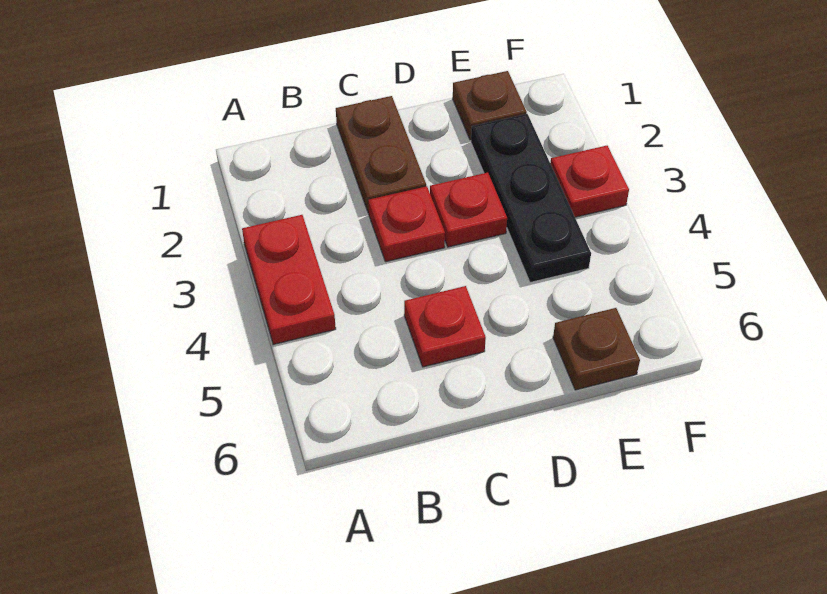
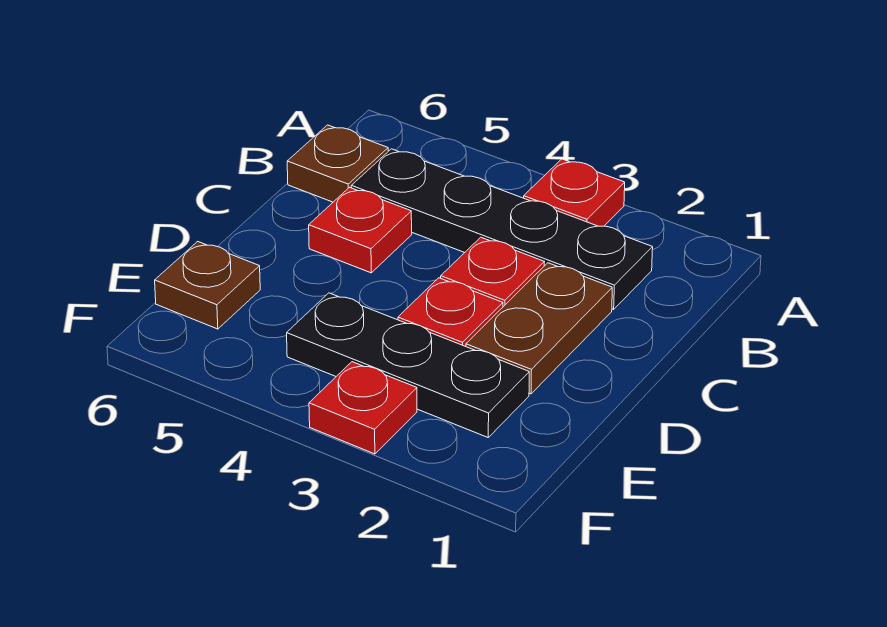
red 1x2 plate [242,215,336,345] -> red 1x1 plate [524,159,625,226]
none -> black 1x4 plate [351,149,653,309]
brown 1x2 plate [336,96,426,213] -> brown 1x2 plate turned to [466,263,612,394]
brown 1x1 plate [453,71,527,140] -> brown 1x1 plate moved to [287,125,388,202]

